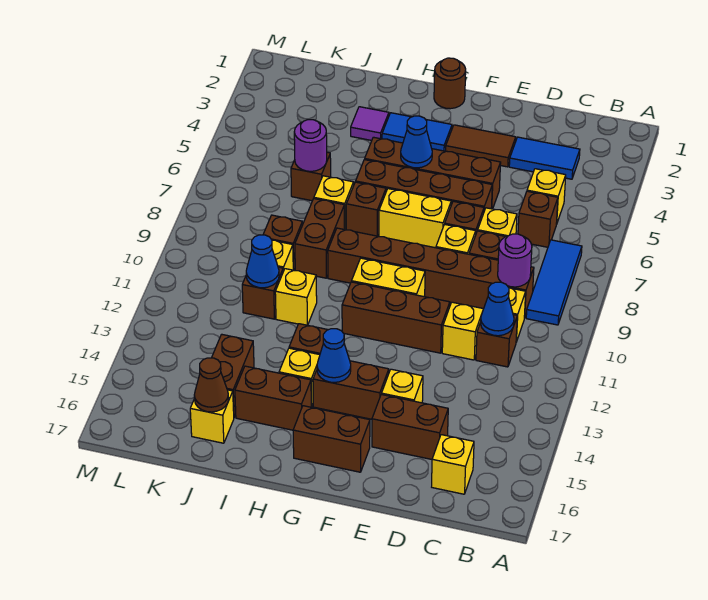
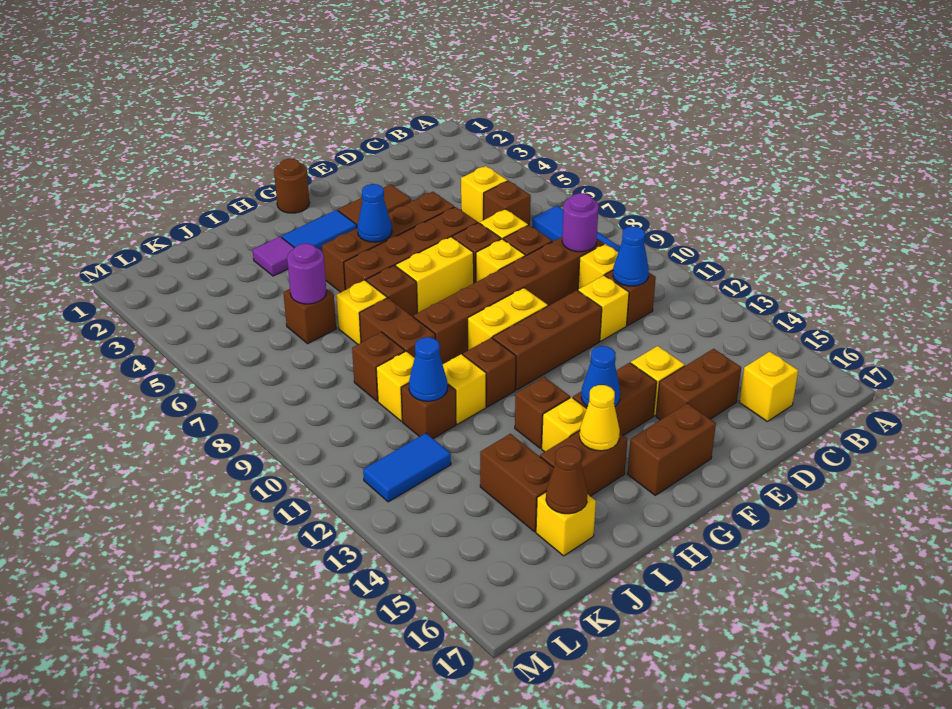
blue 1x2 tile [509,137,580,179] -> blue 1x2 tile moved to [363,433,451,502]
none -> brown 1x1 brick [463,338,516,407]
none -> yellow 1x1 cone [580,385,620,451]

